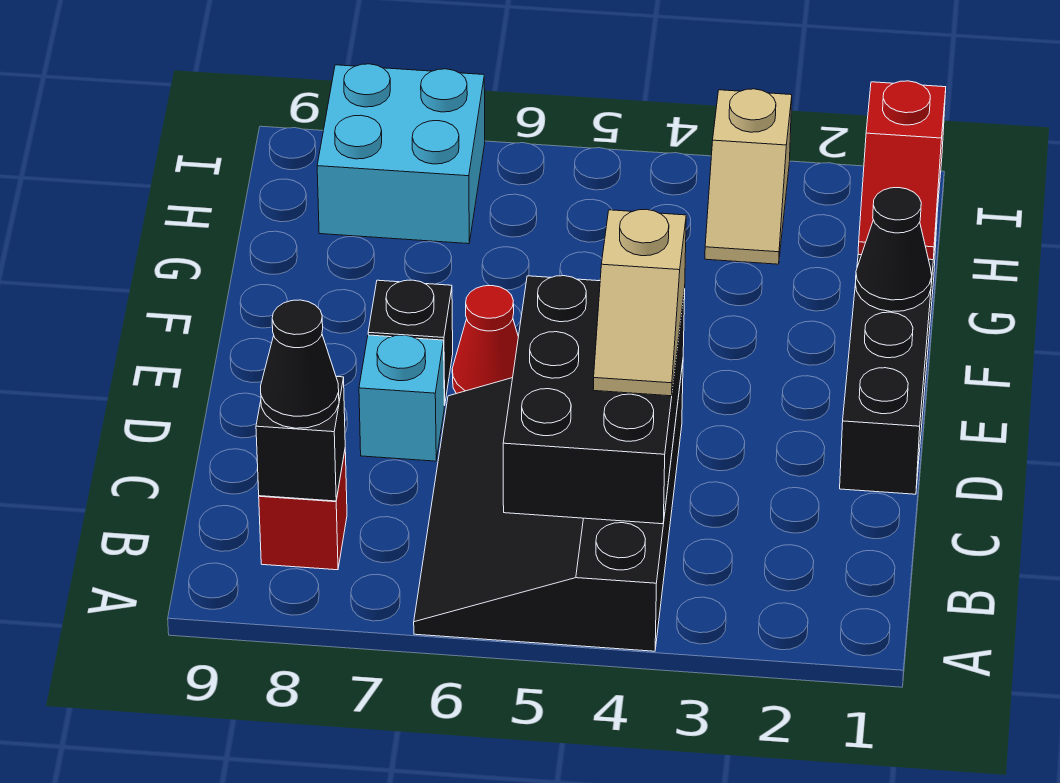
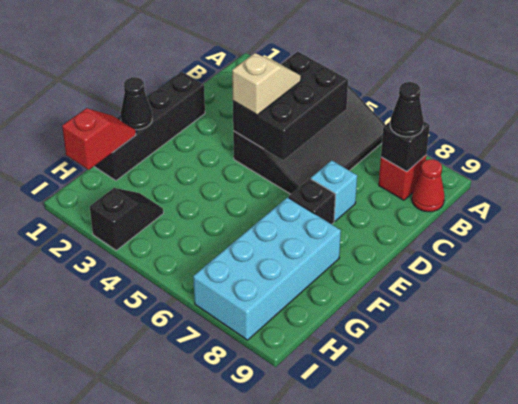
red 1x1 cone [452,286,518,394] -> red 1x1 cone moved to [412,159,445,212]
tan 1x2 slope [705,89,792,264] -> black 1x2 slope [90,188,163,250]
cyan 2x2 brick [317,64,485,244] -> cyan 2x4 brick [193,197,341,340]

